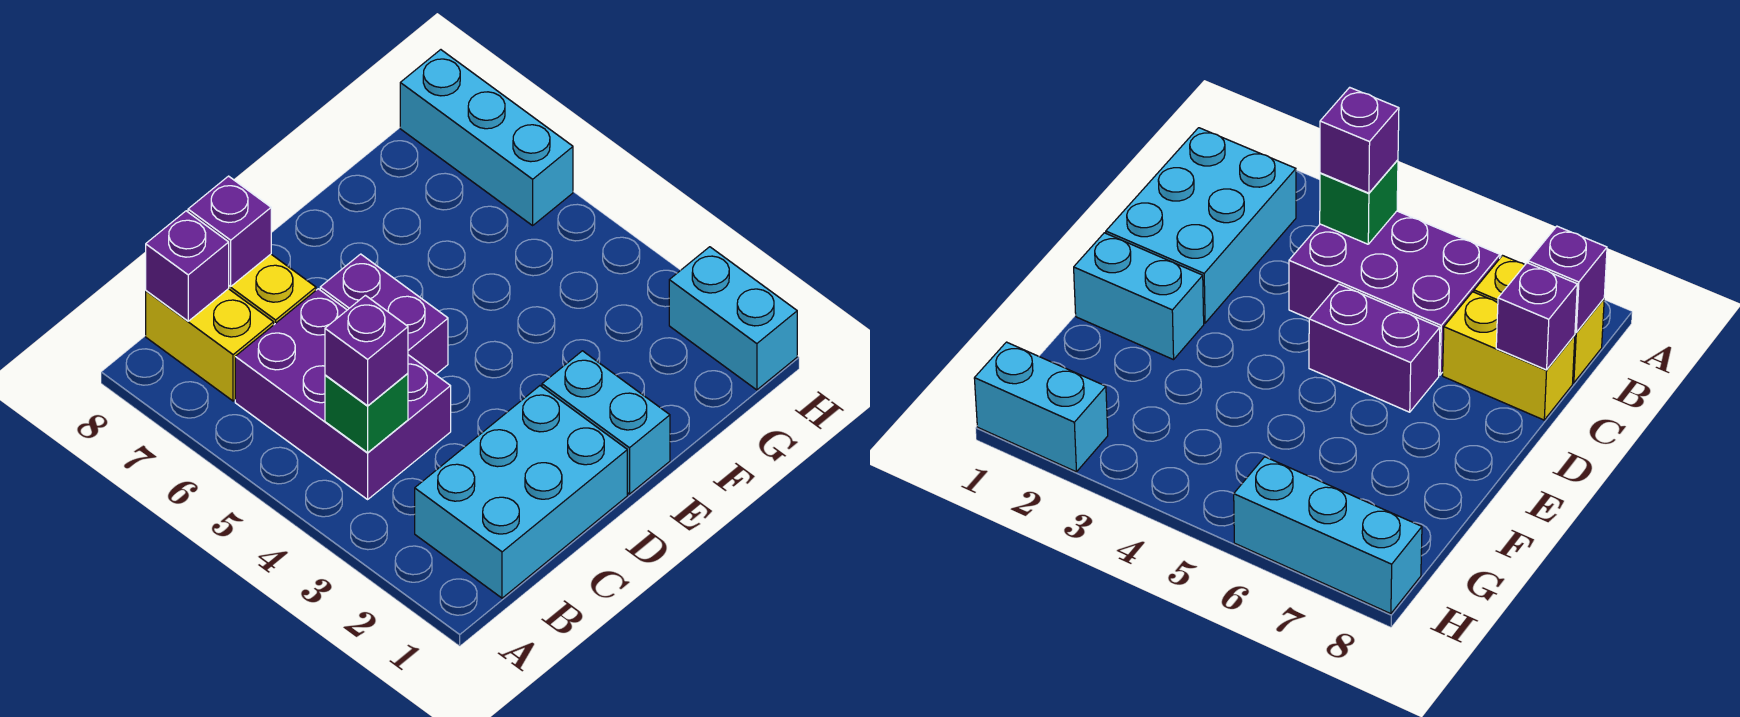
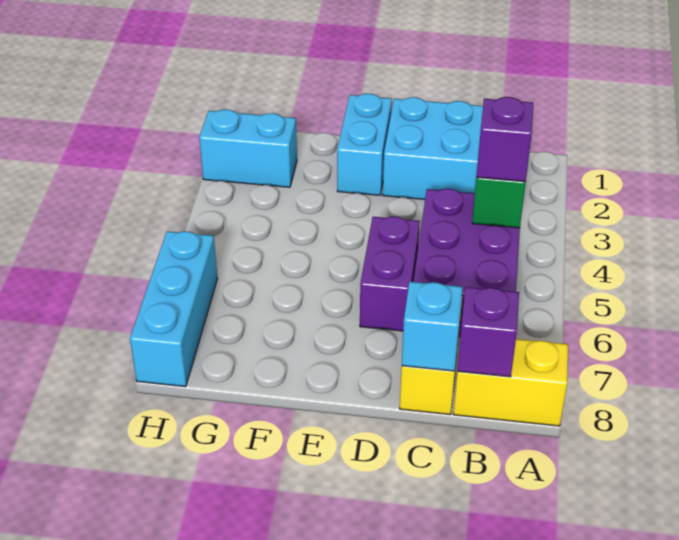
yellow 1x2 brick [146,289,274,401] -> yellow 1x2 brick turned to [453,339,568,426]
purple 1x1 brick [188,176,271,287] -> cyan 1x1 brick [402,282,463,371]
cyan 1x2 brick [669,247,797,390] -> cyan 1x2 brick turned to [199,109,297,187]

